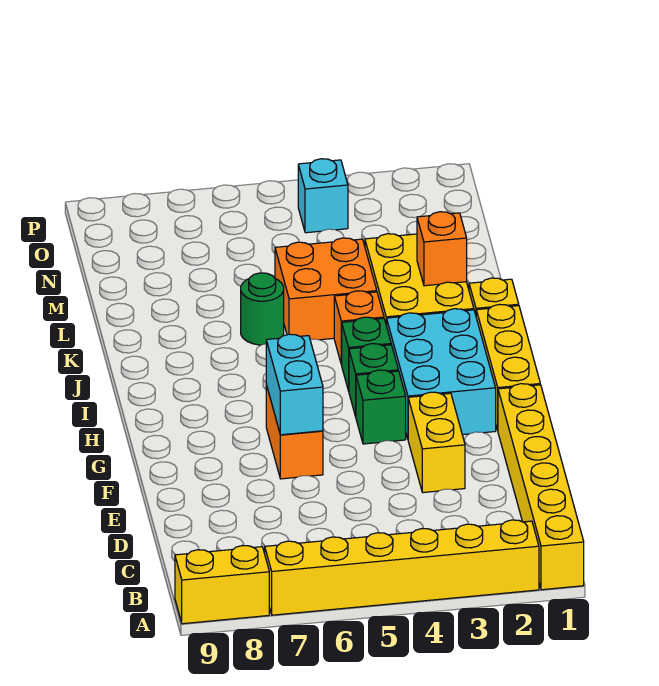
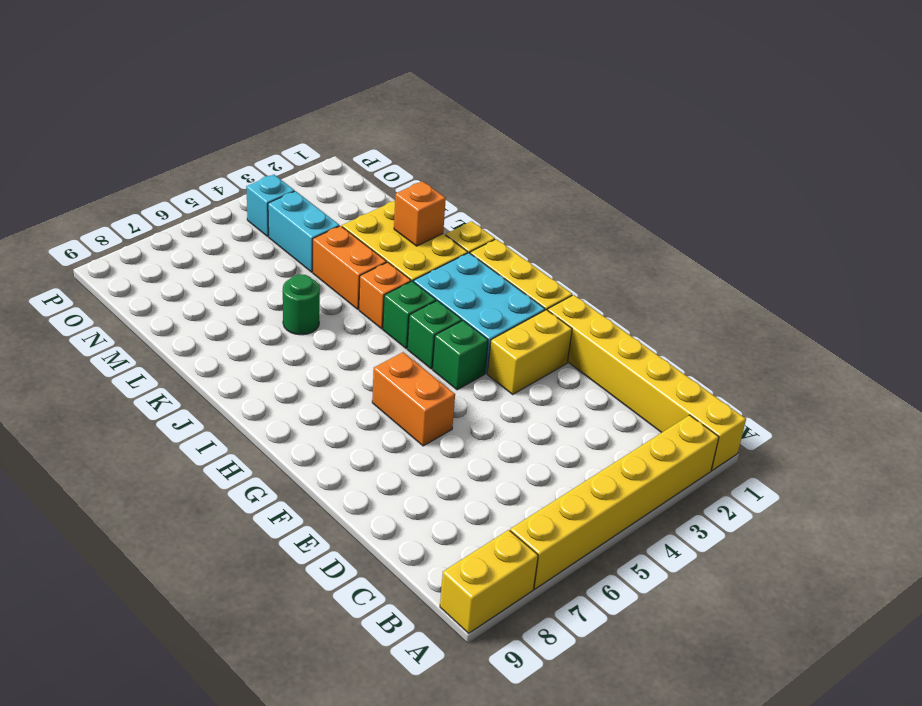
yellow 1x2 brick [408,392,465,493] -> yellow 1x2 brick turned to [487,310,572,394]
cyan 1x2 brick [266,334,323,435] -> cyan 1x2 brick moved to [268,191,340,272]
orange 2x2 brick [275,238,377,340] -> orange 1x2 brick [313,226,387,309]

